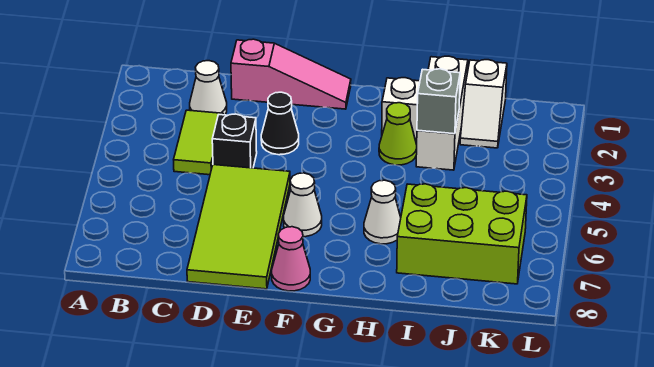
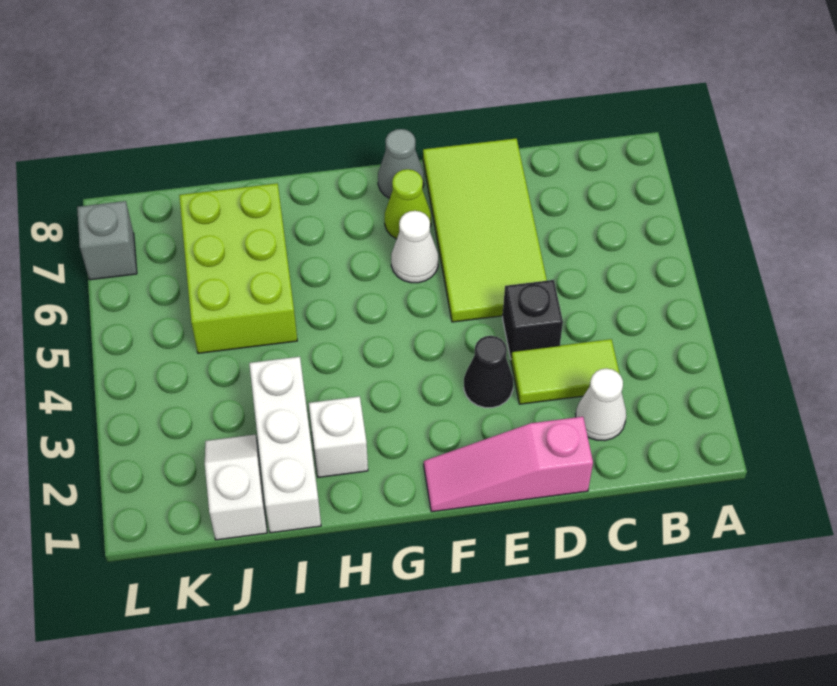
lime 1x2 tile [174,110,223,175] -> lime 1x2 tile turned to [511,339,620,404]
pink 1x1 cone [272,227,310,291] -> grey 1x1 cone [378,129,424,198]
lime 1x1 cone [379,103,417,165] -> lime 1x1 cone moved to [384,169,431,239]
white 1x1 cone [364,180,401,244] -> none
grey 1x1 brick [417,69,460,134] -> grey 1x1 brick moved to [77,201,137,280]
lime 2x3 brick [397,184,527,284] -> lime 2x3 brick turned to [179,183,297,353]

